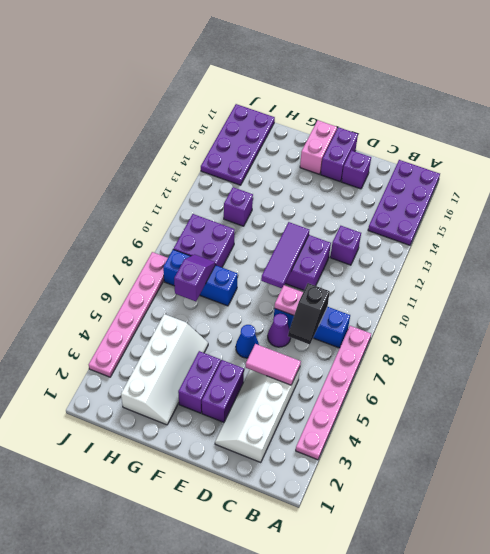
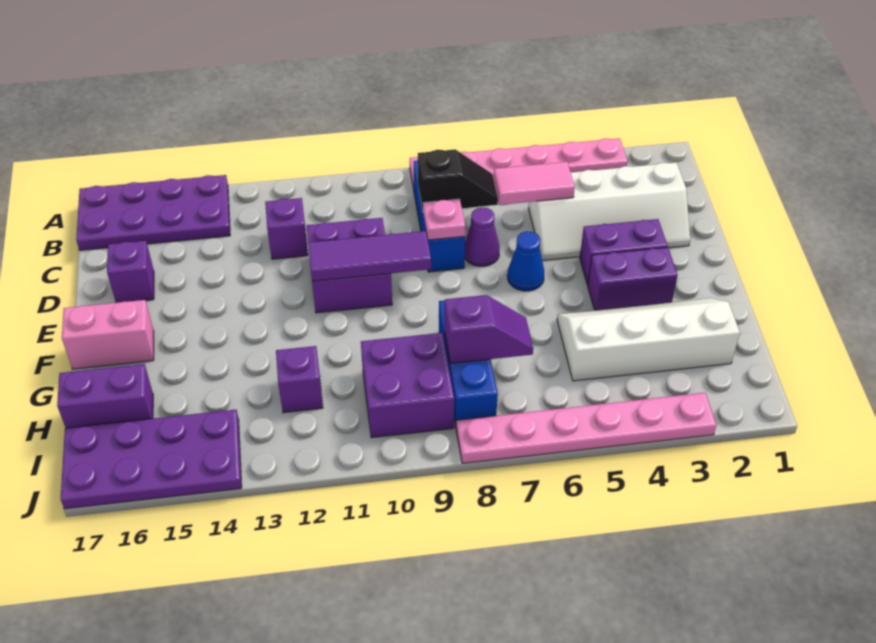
pink 1x2 tile [246,344,301,385] -> pink 1x2 tile turned to [494,162,575,205]
purple 1x2 brick [321,127,358,181] -> purple 1x2 brick moved to [57,364,153,428]
purple 1x2 slope [174,254,215,301] -> purple 1x2 slope turned to [445,295,533,363]

